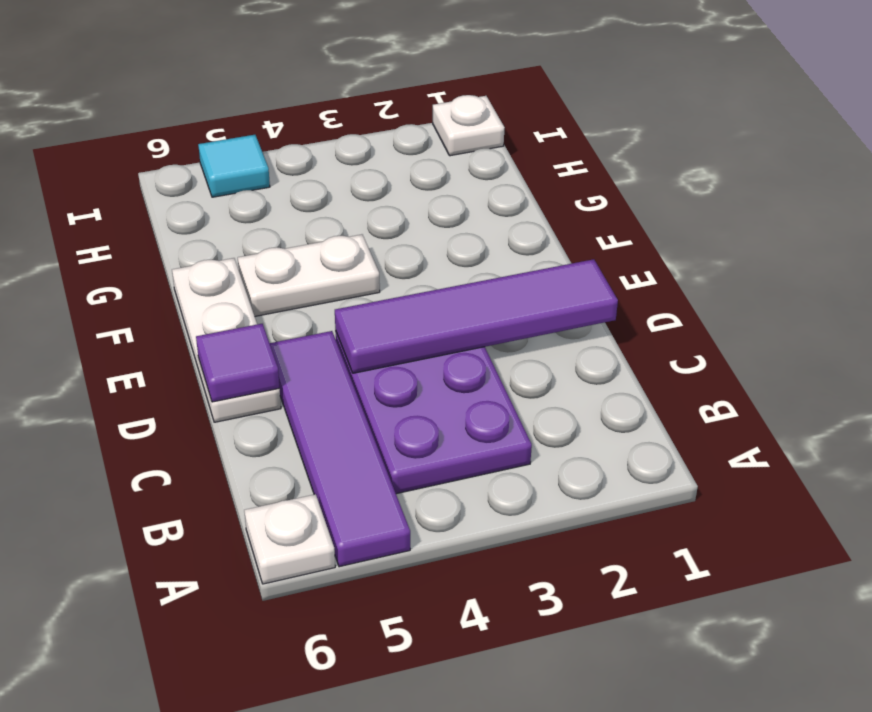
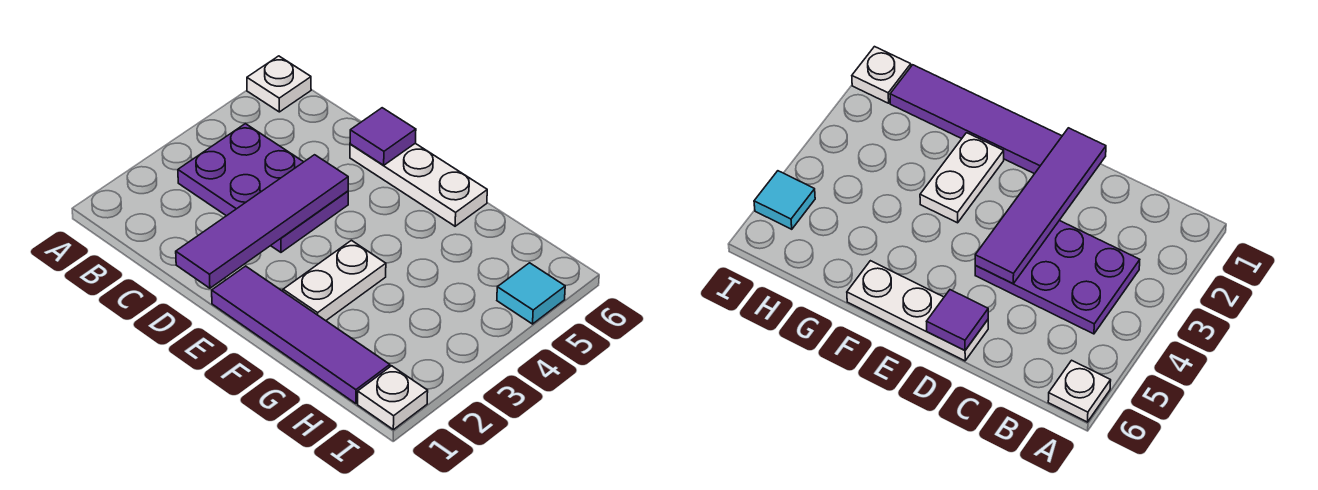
purple 1x4 tile [270,331,410,567] -> purple 1x4 tile moved to [212,266,390,404]
white 1x2 plate [238,234,380,316] -> white 1x2 plate moved to [283,240,386,321]

